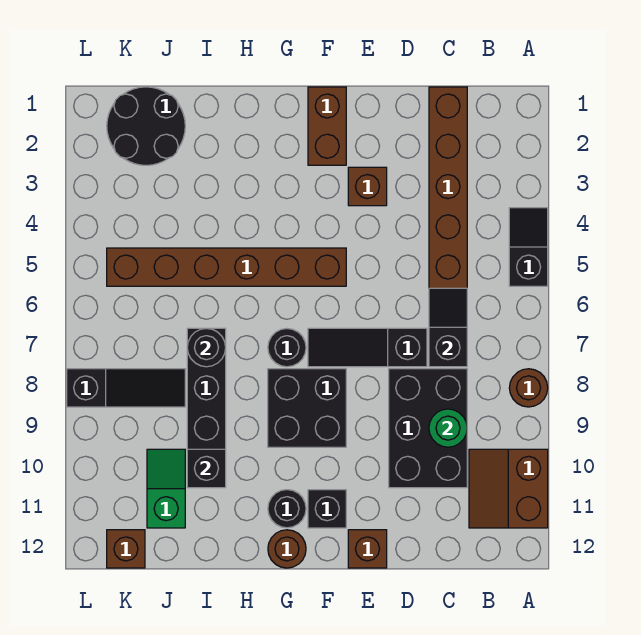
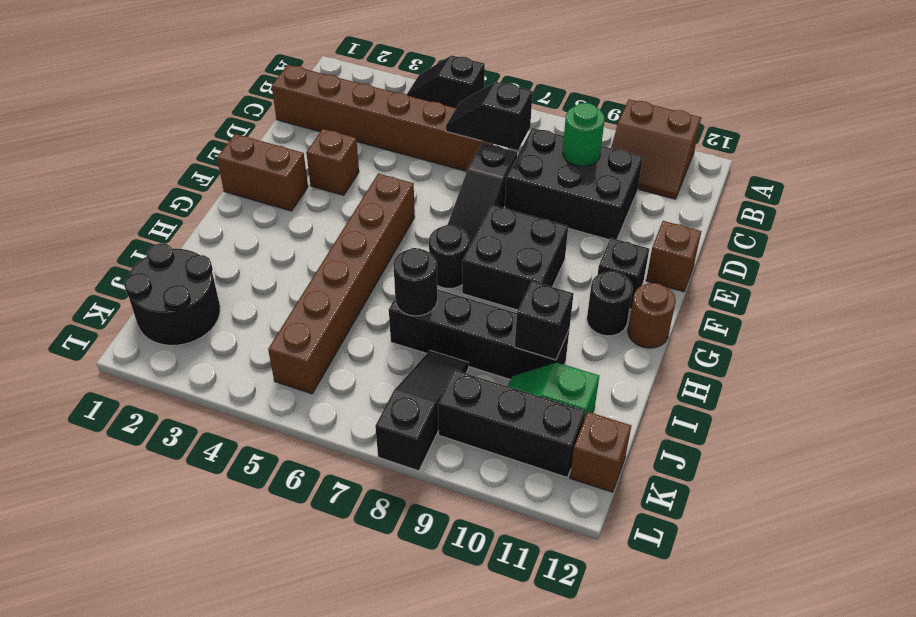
brown 1x1 round brick [509,369,548,407] -> none
none -> black 1x3 brick [438,370,585,477]

